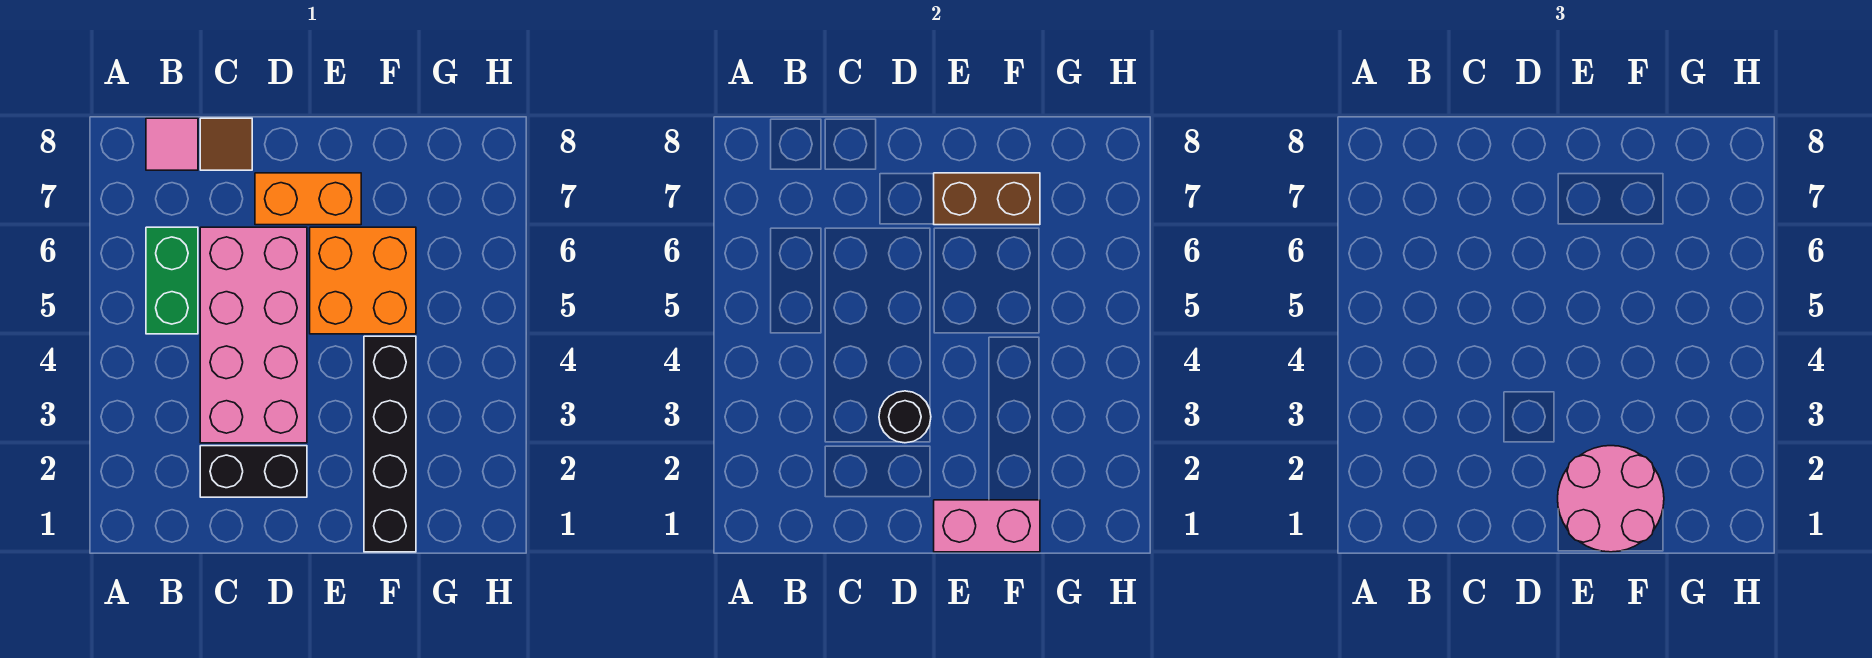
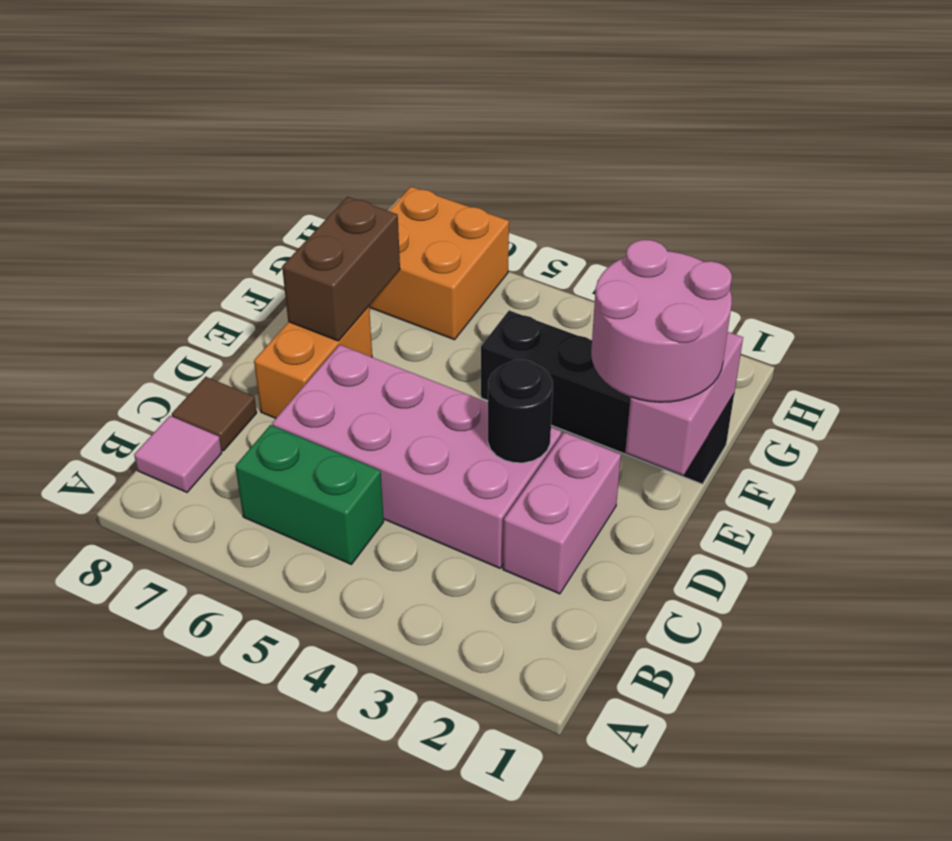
black 1x2 brick [200,446,307,497] -> pink 1x2 brick [503,432,621,594]
orange 2x2 brick [310,227,416,334] -> orange 2x2 brick moved to [369,187,509,340]

